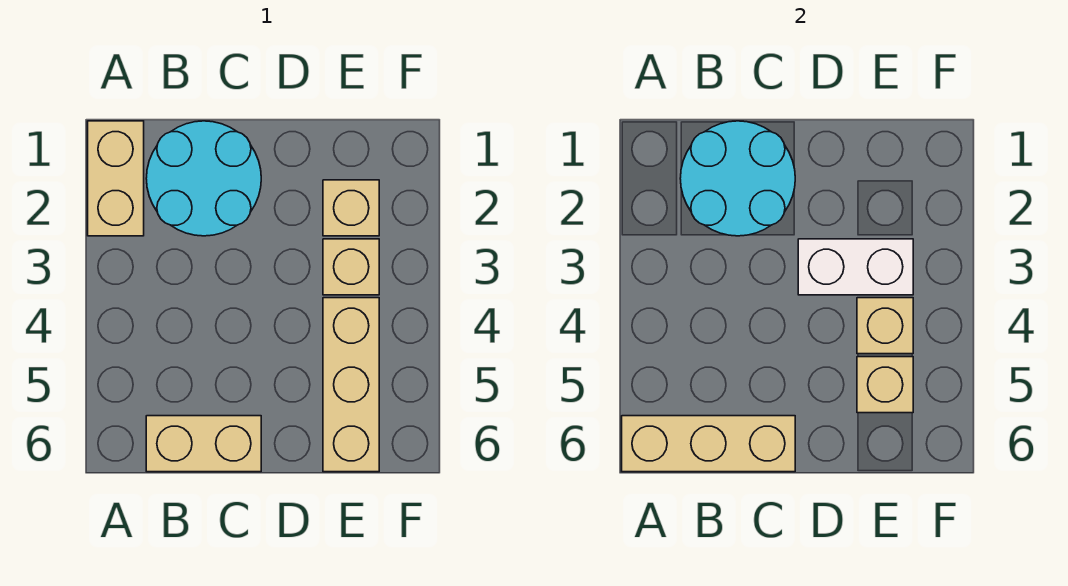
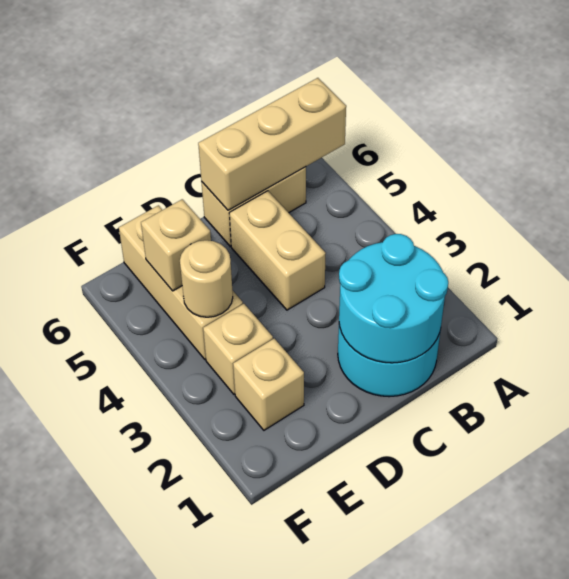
tan 1x2 brick [88,121,144,236] -> tan 1x2 brick moved to [229,191,326,310]
white 1x2 brick [798,239,913,295] -> none
tan 1x1 brick [857,298,913,354] -> tan 1x1 round brick [180,240,233,317]

